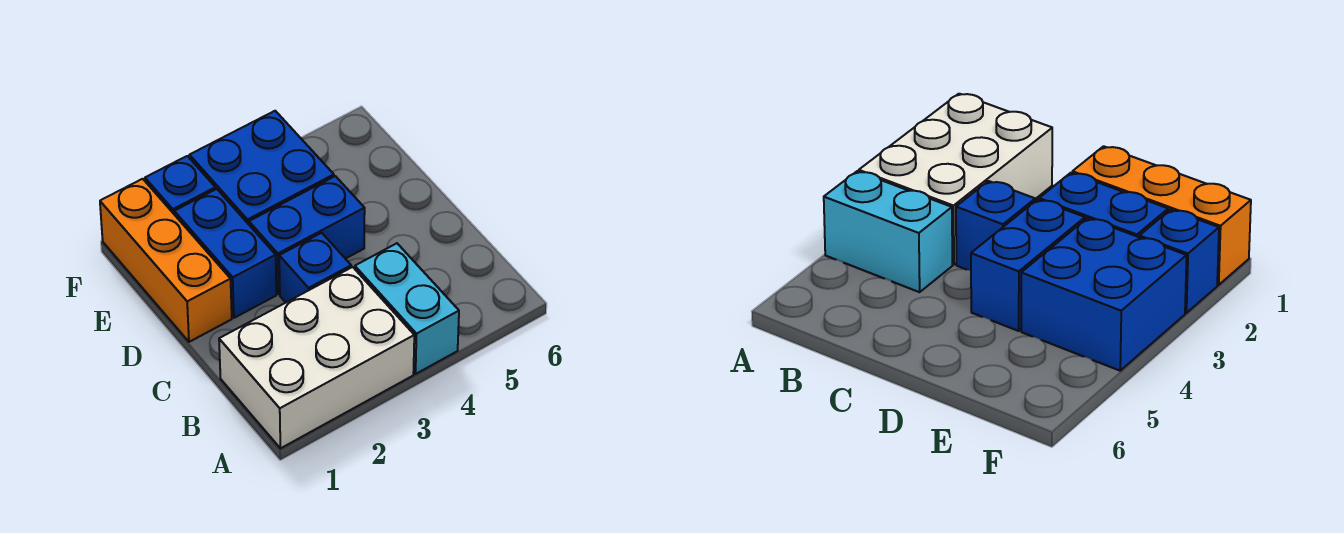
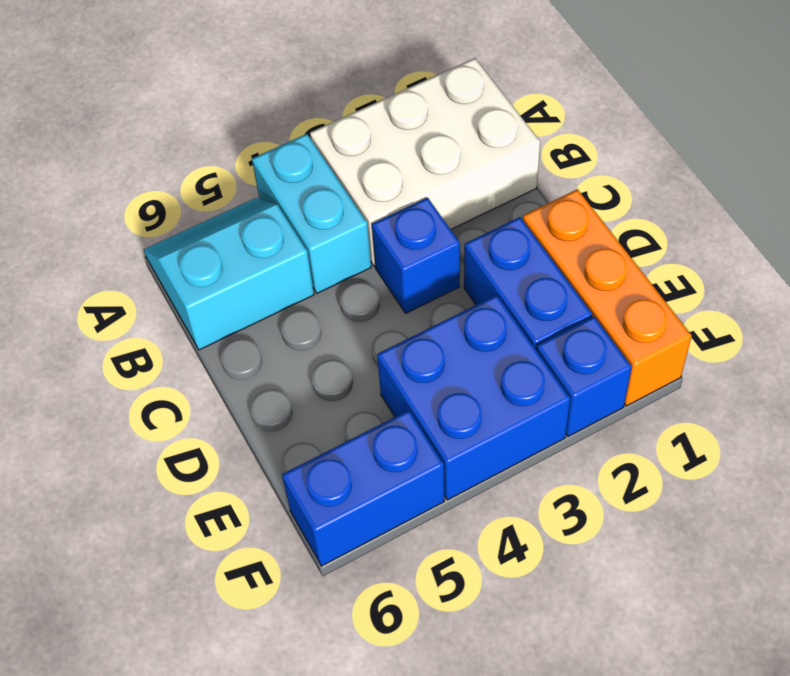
none -> cyan 2x2 slope [144,198,314,350]
blue 1x2 brick [249,176,365,294] -> blue 1x2 brick moved to [282,410,444,566]

